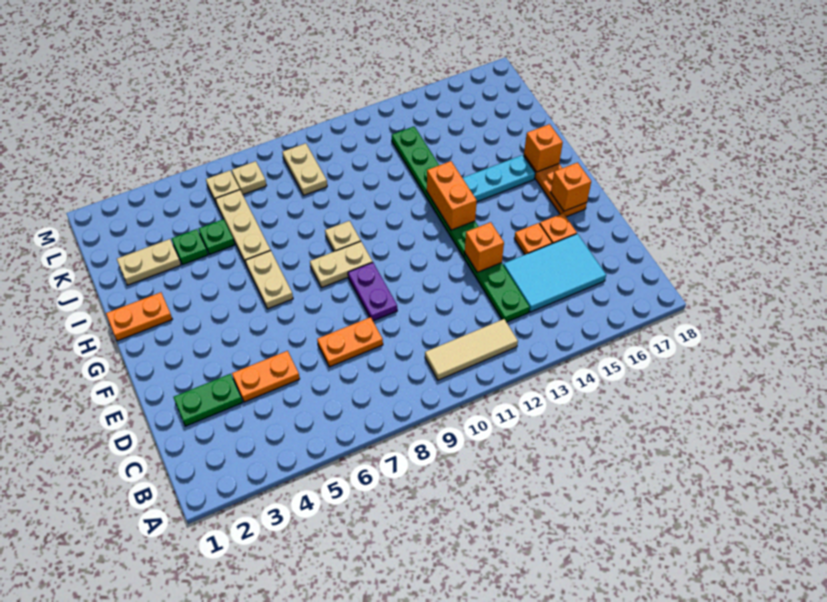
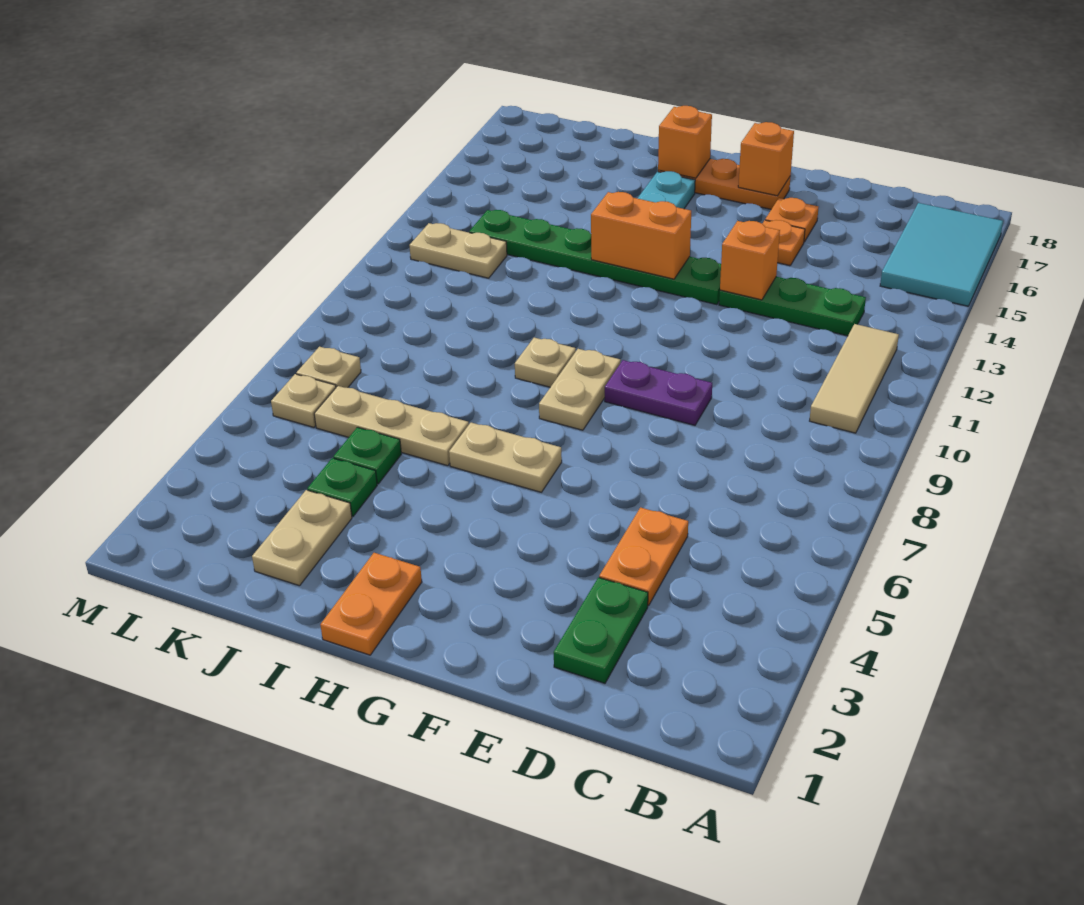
cyan 2x3 tile [503,234,606,312] -> cyan 2x3 tile moved to [880,203,1003,306]
orange 1x2 plate [317,317,383,367] -> none
tan 1x2 plate [282,143,327,195] -> tan 1x2 plate moved to [409,223,507,278]

